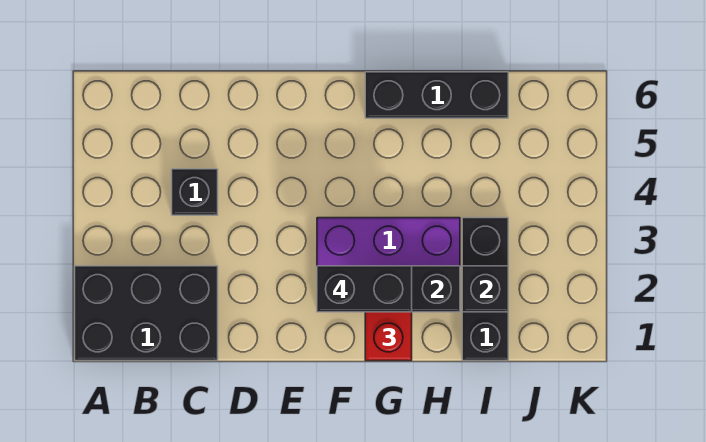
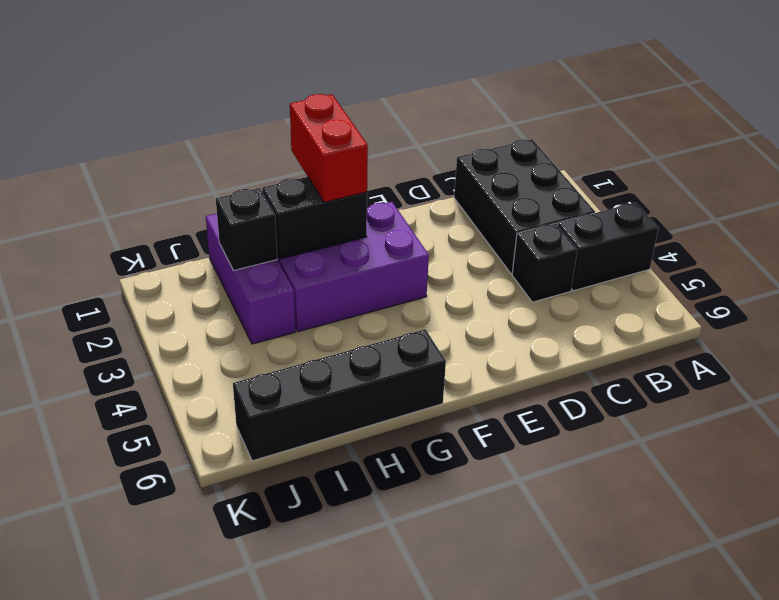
black 2x3 brick [75,266,218,361] -> black 2x3 brick turned to [454,139,595,274]
black 1x2 brick [317,266,412,312] -> black 1x2 brick moved to [558,203,658,291]
black 1x3 brick [365,72,508,118] -> black 1x4 brick [233,329,446,461]
black 1x3 brick [462,218,508,361] -> purple 1x3 brick [206,214,295,344]

